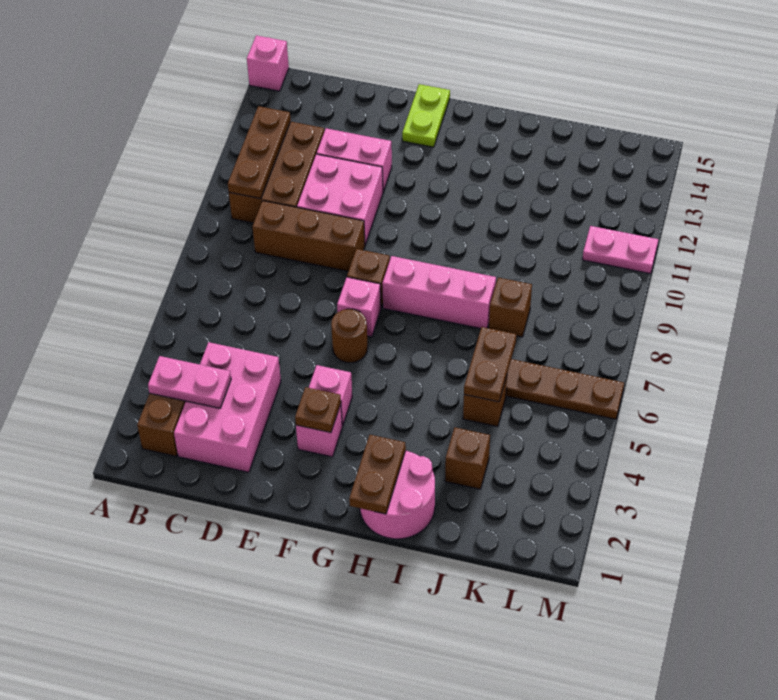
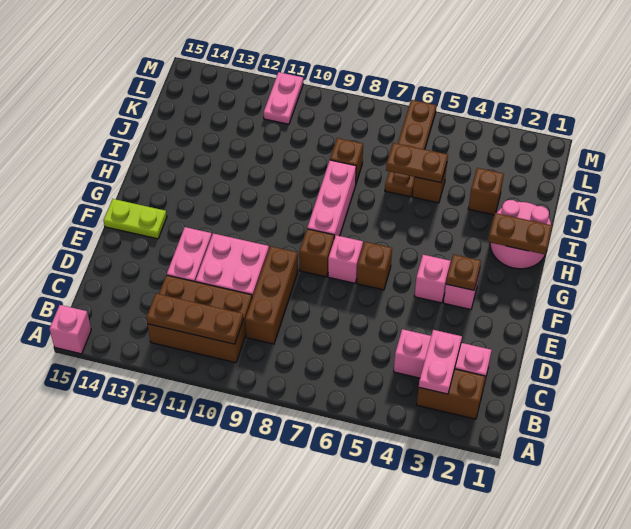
pink 2x3 brick [174,342,281,472] -> pink 1x3 brick [394,329,492,388]
brown 1x1 round brick [331,309,368,363] -> brown 1x1 brick [357,242,392,290]

